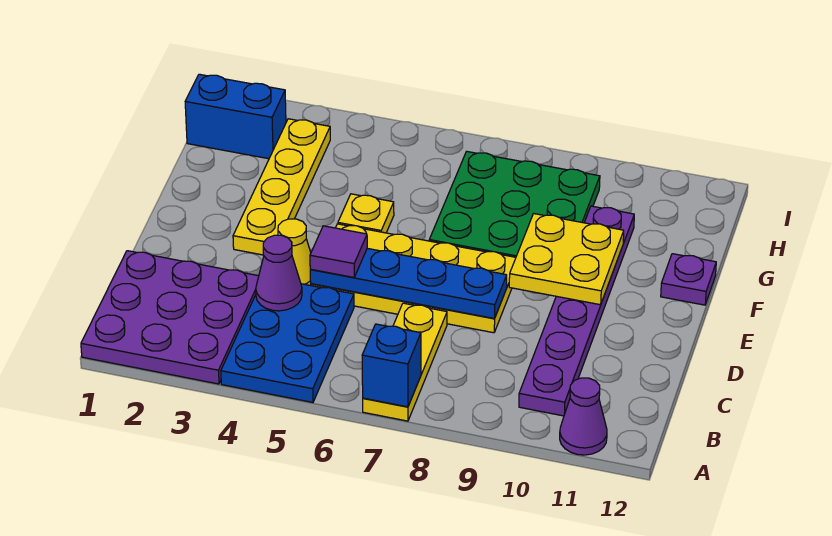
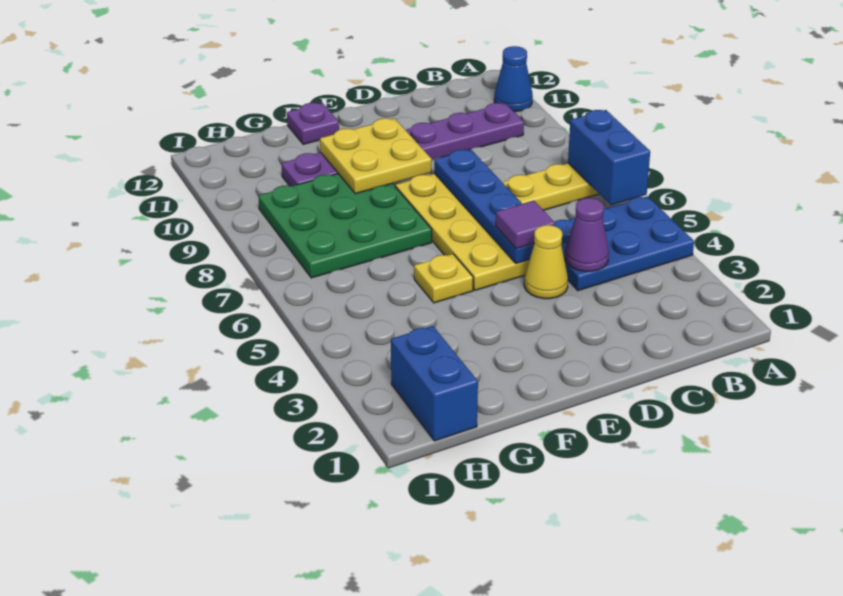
purple 3x3 plate [81,251,259,384] -> none
blue 1x1 brick [362,324,421,407] -> blue 1x2 brick [568,110,650,205]
purple 1x1 cone [560,378,607,455] -> blue 1x1 cone [494,46,533,112]
yellow 1x4 plate [233,119,330,255] -> none

